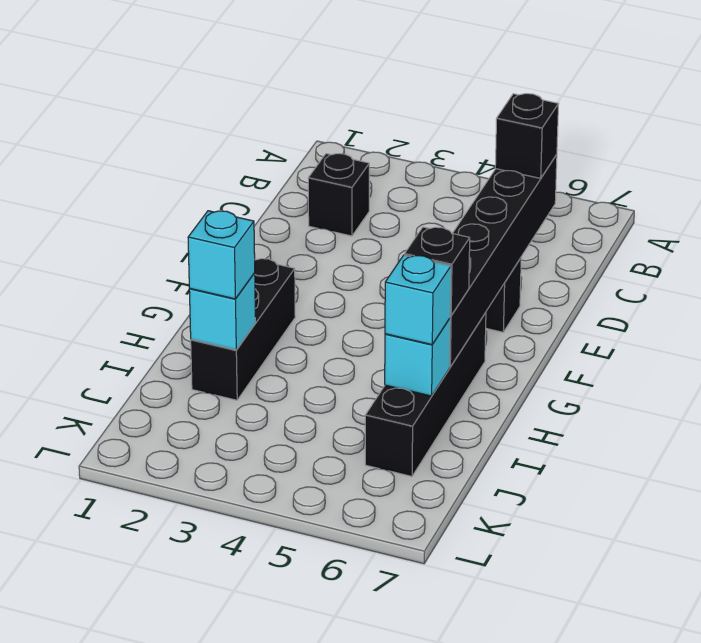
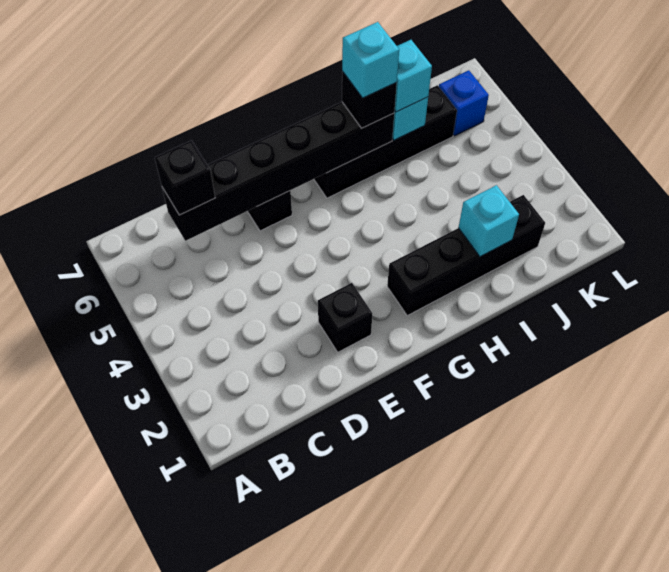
black 1x1 brick [308,154,369,236] -> black 1x1 brick moved to [318,283,372,352]
black 1x3 brick [191,259,295,400] -> black 1x4 brick [387,195,545,316]
cyan 1x1 brick [188,211,255,299] -> cyan 1x1 brick moved to [342,22,399,98]
none -> blue 1x1 brick [439,70,489,136]

